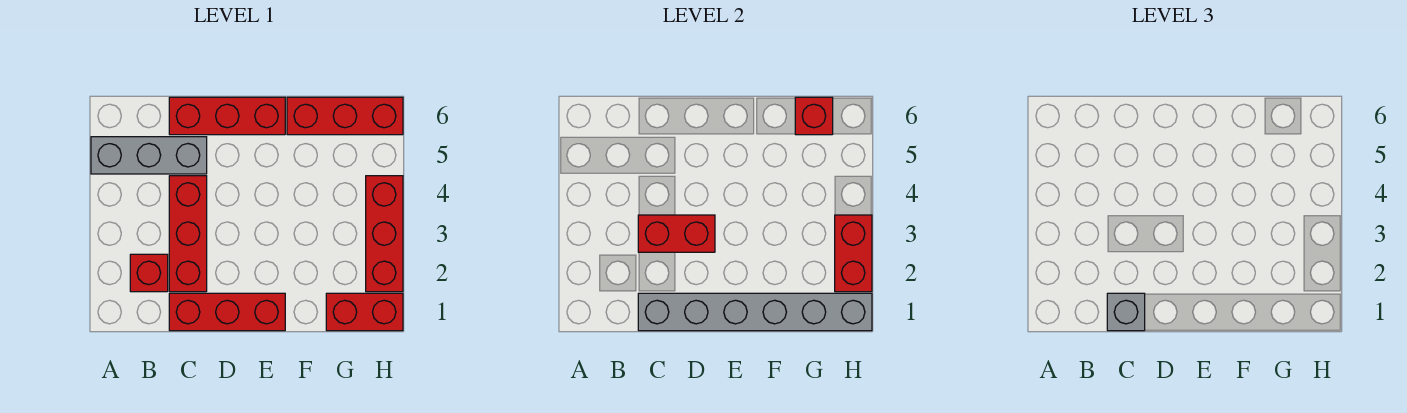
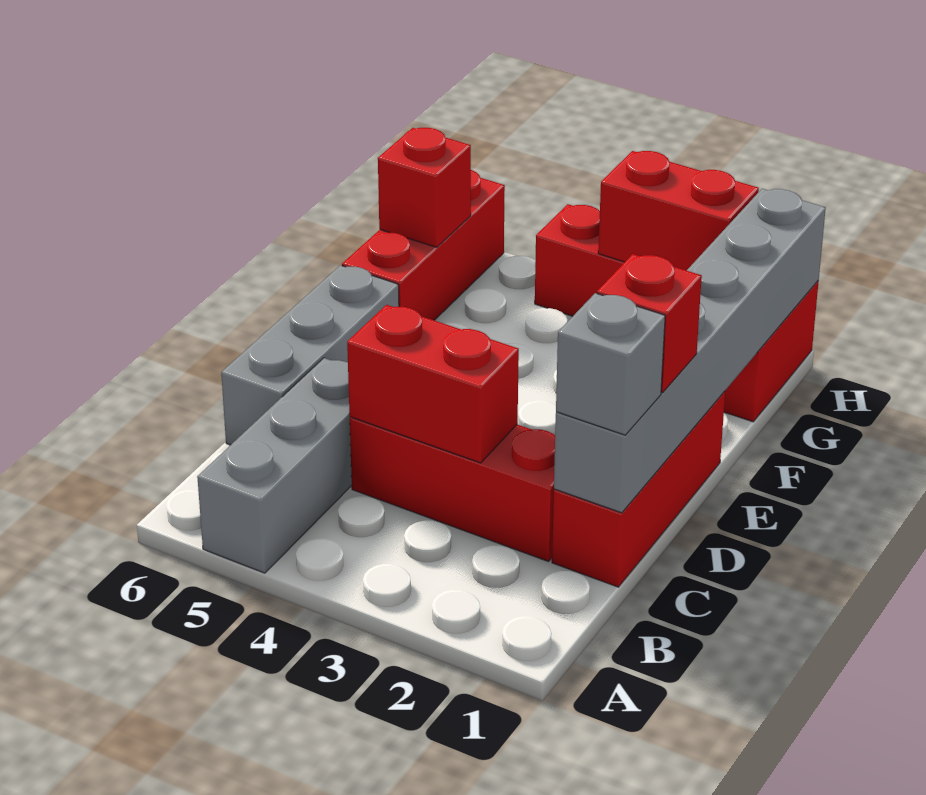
red 1x1 brick [130,254,168,292] -> red 1x1 brick moved to [597,254,702,393]
red 1x2 brick [638,215,715,252] -> red 1x2 brick turned to [347,305,519,463]
red 1x3 brick [169,97,285,135] -> grey 1x3 brick [221,265,399,445]

